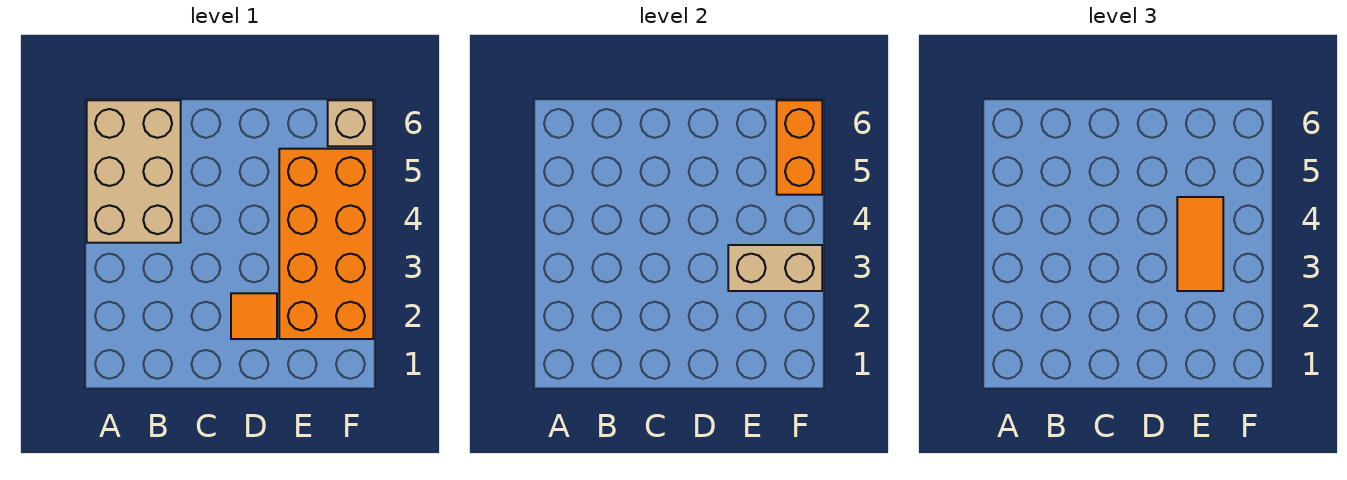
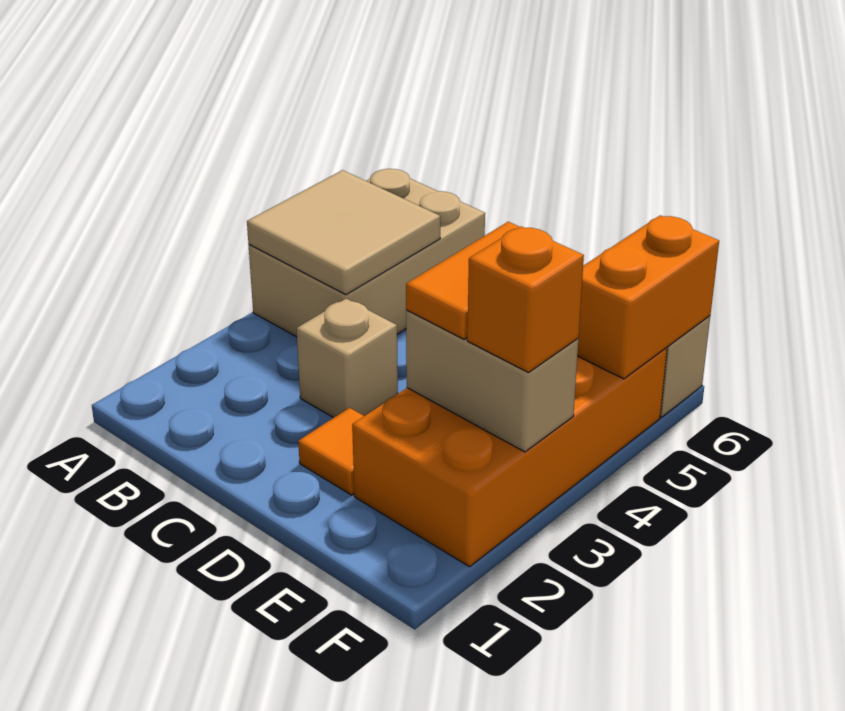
none -> tan 2x2 tile [247,170,440,295]
none -> tan 1x1 brick [297,299,398,418]
none -> orange 1x1 brick [467,226,584,373]

